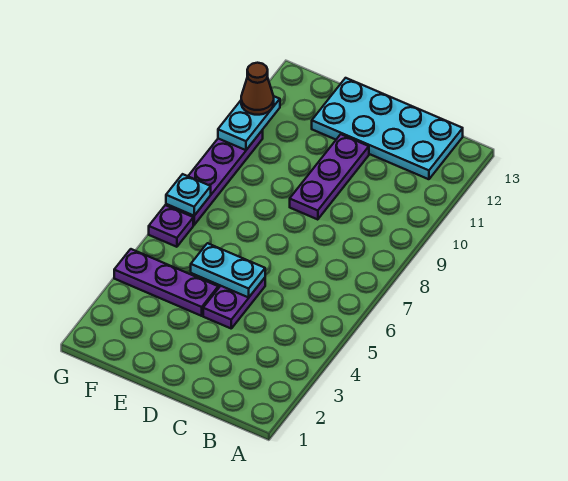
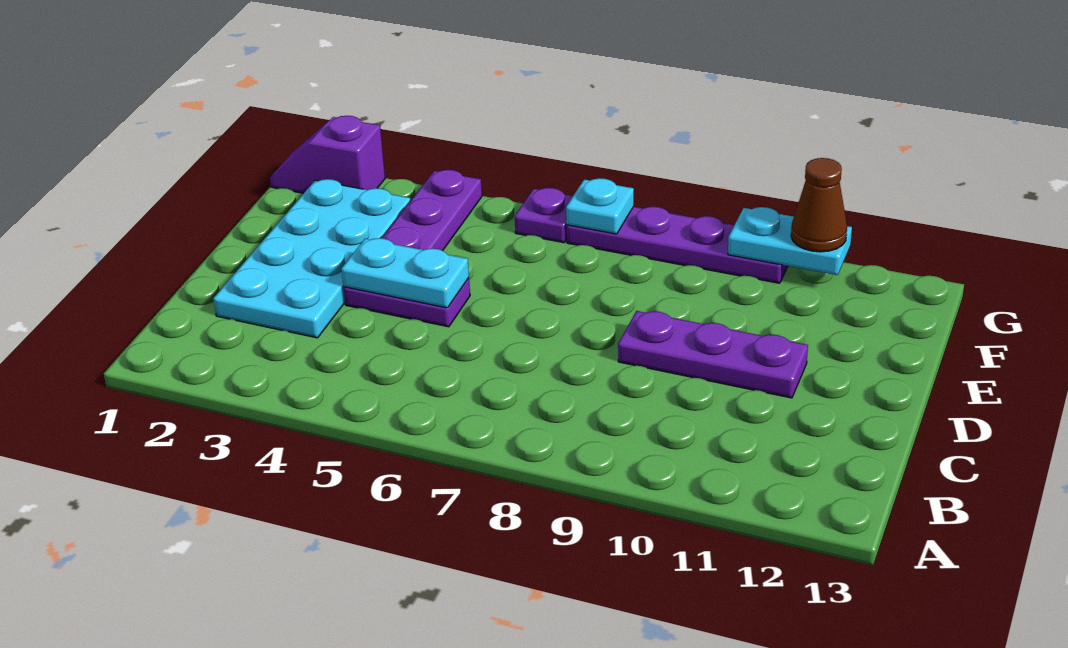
cyan 2x4 plate [312,78,463,179] -> cyan 2x4 plate moved to [213,179,410,338]
cyan 1x2 plate [191,243,265,297] -> cyan 1x2 plate turned to [341,238,469,308]
none -> purple 1x2 slope [270,116,385,193]

